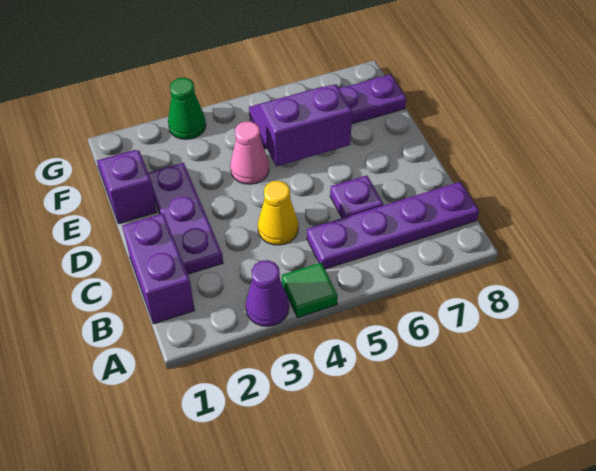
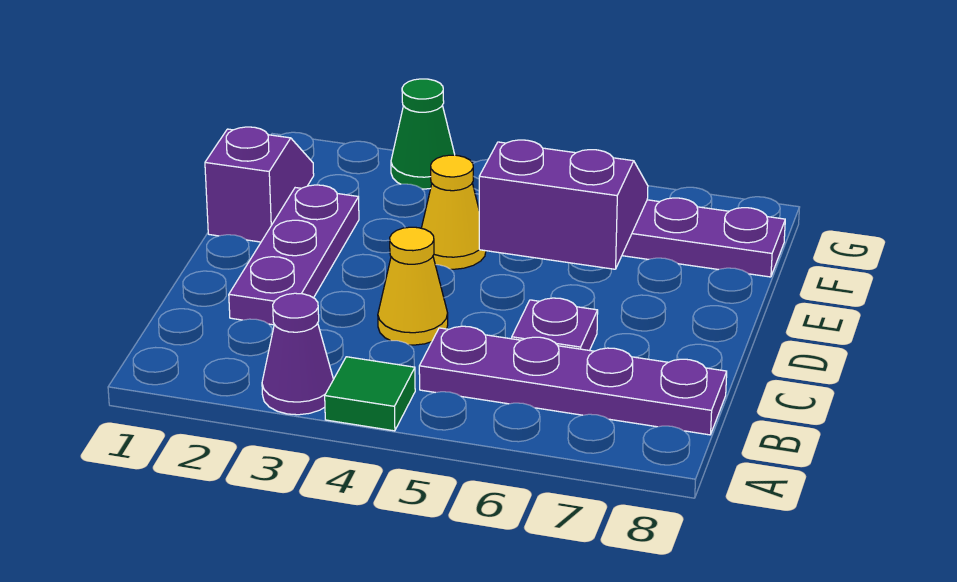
purple 1x2 brick [122,213,195,324] -> none
pink 1x1 cone [230,121,269,184] -> yellow 1x1 cone [422,155,486,269]

